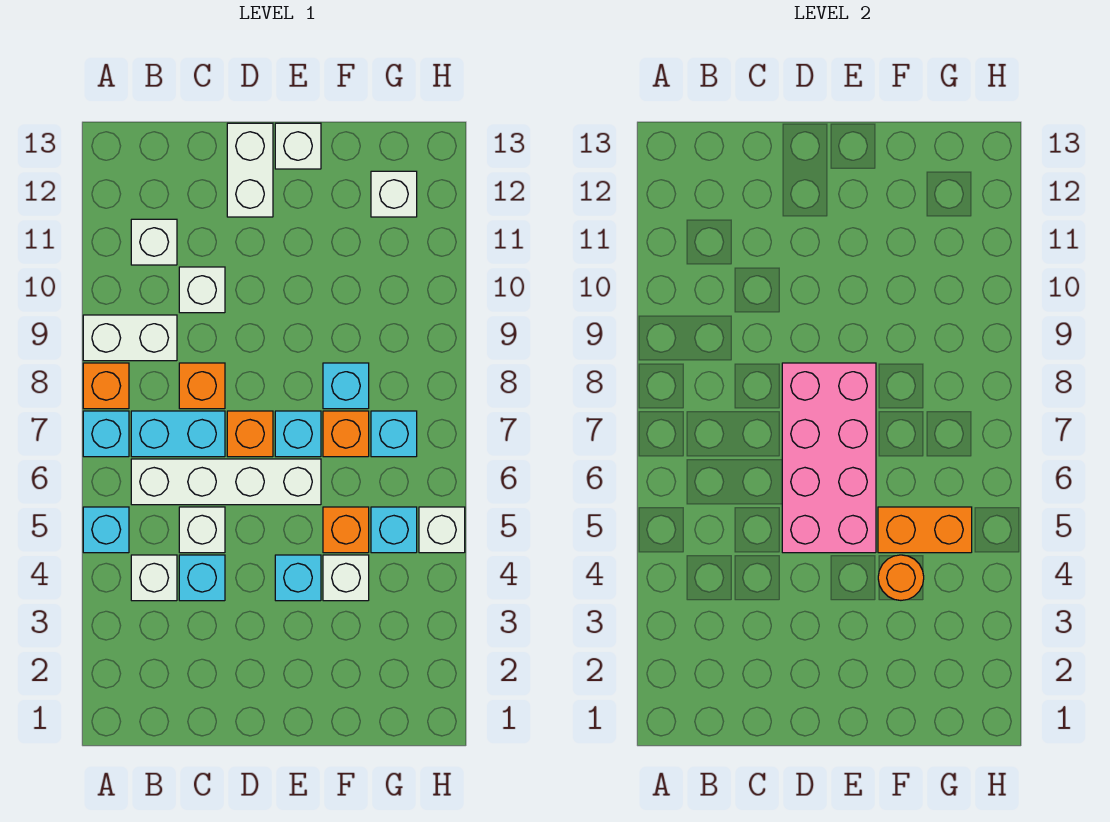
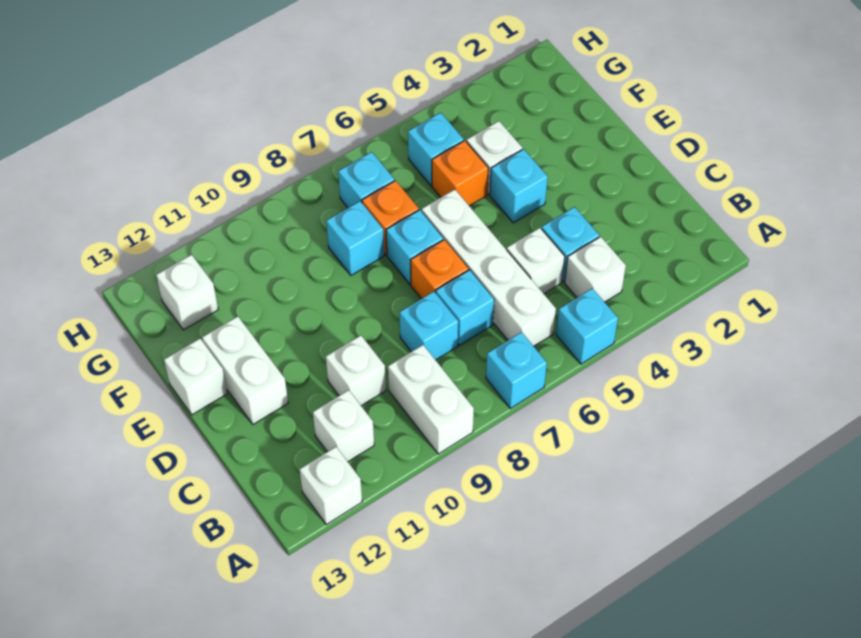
orange 1x1 brick [83,363,129,409] -> none
cyan 1x2 brick [131,411,225,457] -> cyan 1x1 brick [436,270,494,345]
orange 1x1 brick [179,363,225,409] -> cyan 1x1 brick [400,292,458,360]
pink 2x4 brick [782,363,876,553] -> none
white 1x2 brick [227,123,273,217] -> white 1x2 brick turned to [202,316,288,424]
orange 1x1 round brick [878,555,924,600] -> none
orange 1x2 brick [878,507,972,553] -> none
white 1x1 brick [419,507,465,553] -> white 1x1 brick moved to [300,447,362,525]

